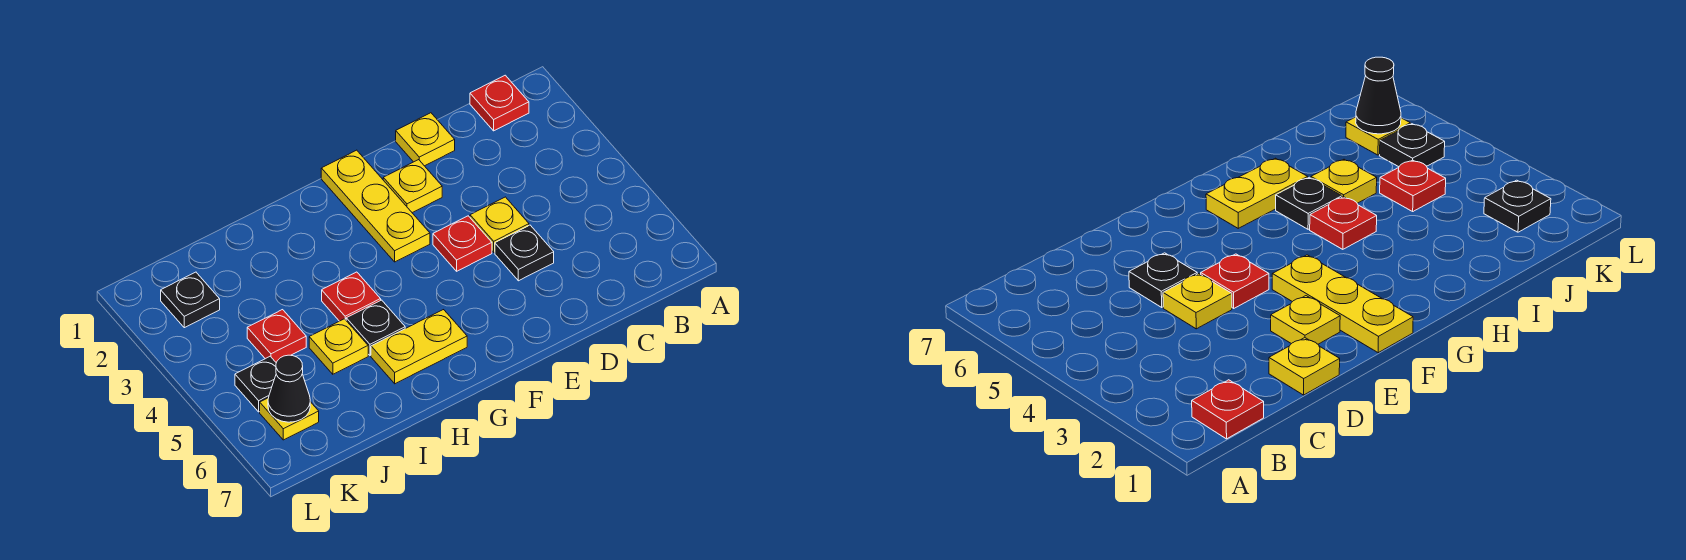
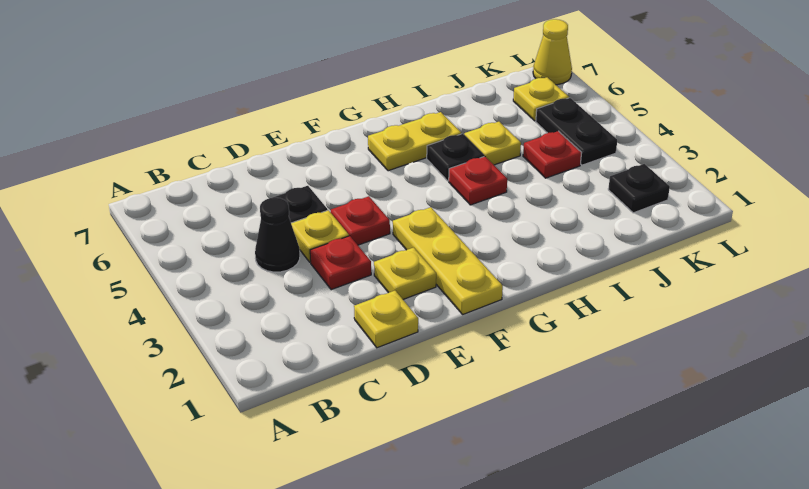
red 1x1 plate [470,75,529,131] -> red 1x1 plate moved to [310,236,371,290]
black 1x1 plate [235,356,276,412] -> black 1x2 plate [536,98,617,165]
black 1x1 cone [268,355,310,422] -> black 1x1 cone moved to [255,198,300,272]
none -> yellow 1x1 cone [533,19,572,85]

